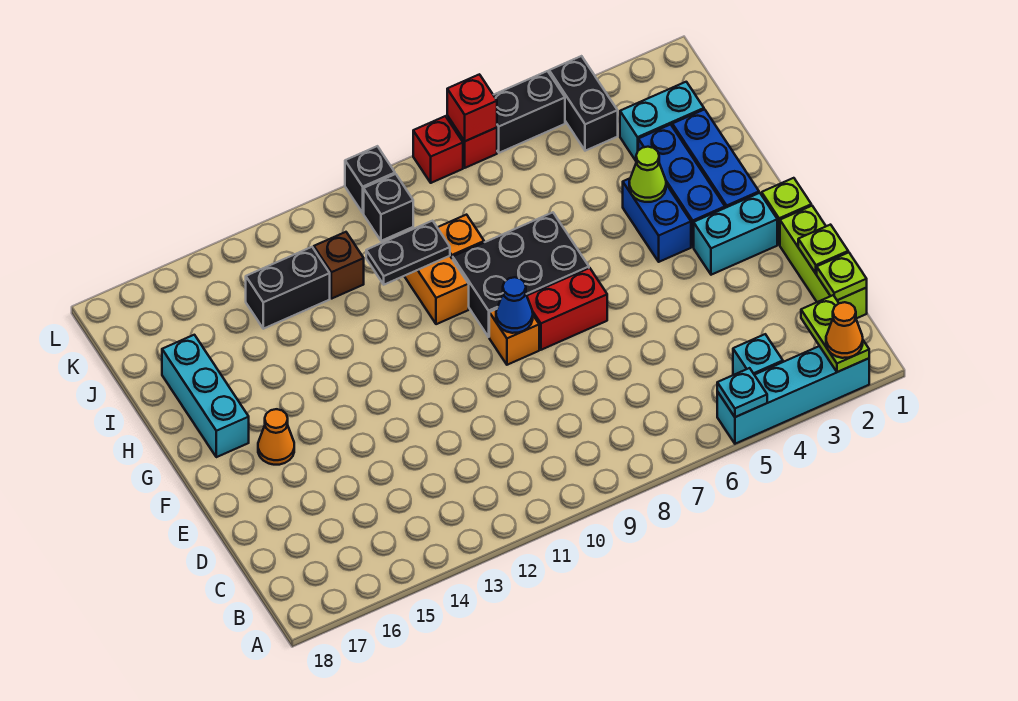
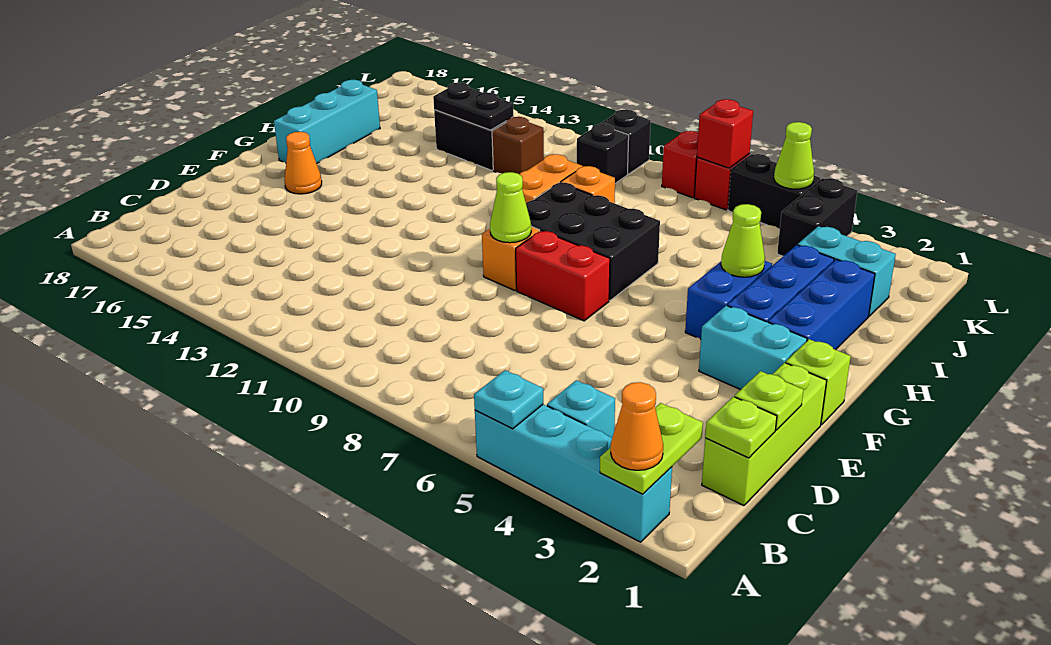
blue 1x1 cone [496,277,533,333] -> lime 1x1 cone [490,172,531,243]
black 1x2 plate [366,221,450,285] -> black 1x2 plate moved to [433,82,514,130]
none -> lime 1x1 cone [774,122,814,189]

